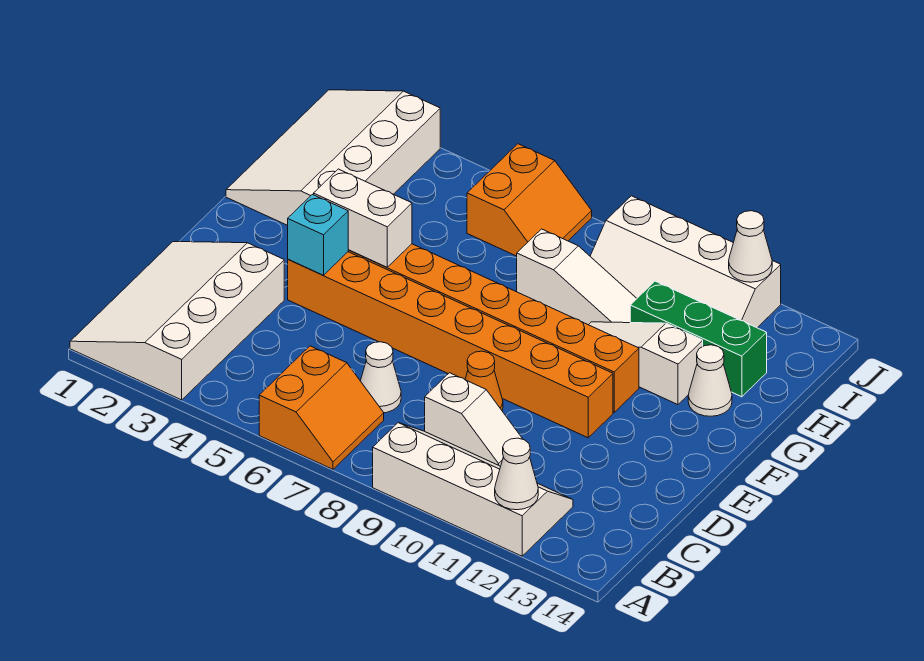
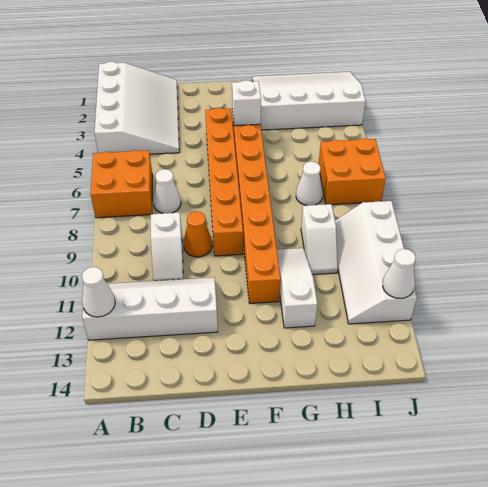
white 3x4 slope [70,242,284,400] -> white 3x4 slope turned to [95,62,179,154]
orange 2x2 slope [259,346,384,469] -> orange 2x2 brick [91,150,152,218]
white 2x4 slope [373,423,573,556] -> white 2x4 slope turned to [82,277,218,340]
orange 1x8 brick [288,252,613,438] -> orange 1x6 brick [205,108,243,256]
cyan 1x1 brick [288,194,348,275] -> none
white 1x2 brick [314,169,412,267] -> white 1x1 brick [232,80,261,126]
white 1x1 cone [688,345,732,416] -> white 1x1 cone moved to [296,161,323,206]
white 1x3 slope [517,229,637,325] -> white 1x2 slope [301,204,338,274]
green 1x3 brick [630,281,767,397] -> none
orange 2x2 slope [467,144,592,256] -> orange 2x2 brick [319,138,386,205]

